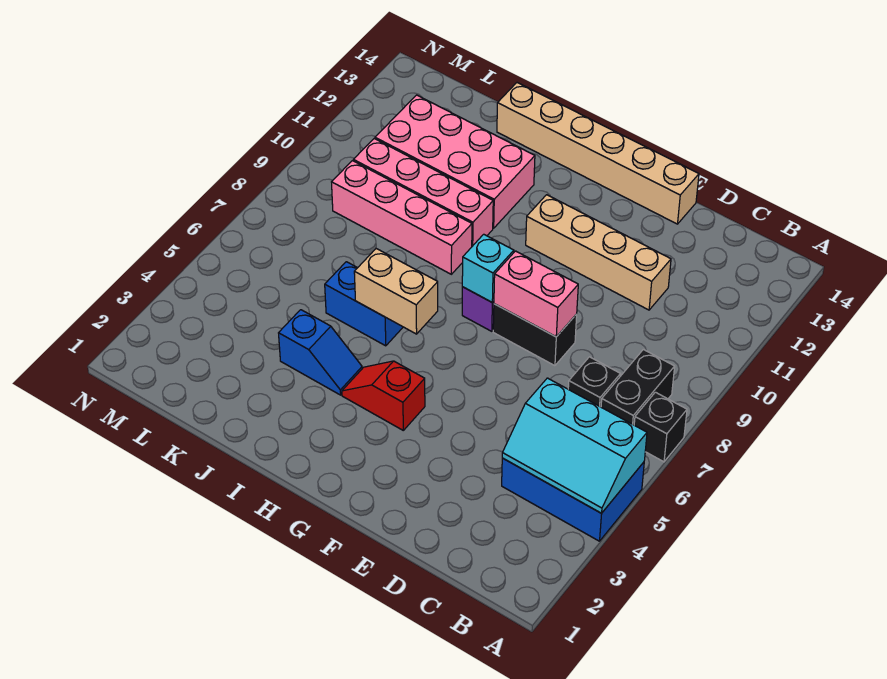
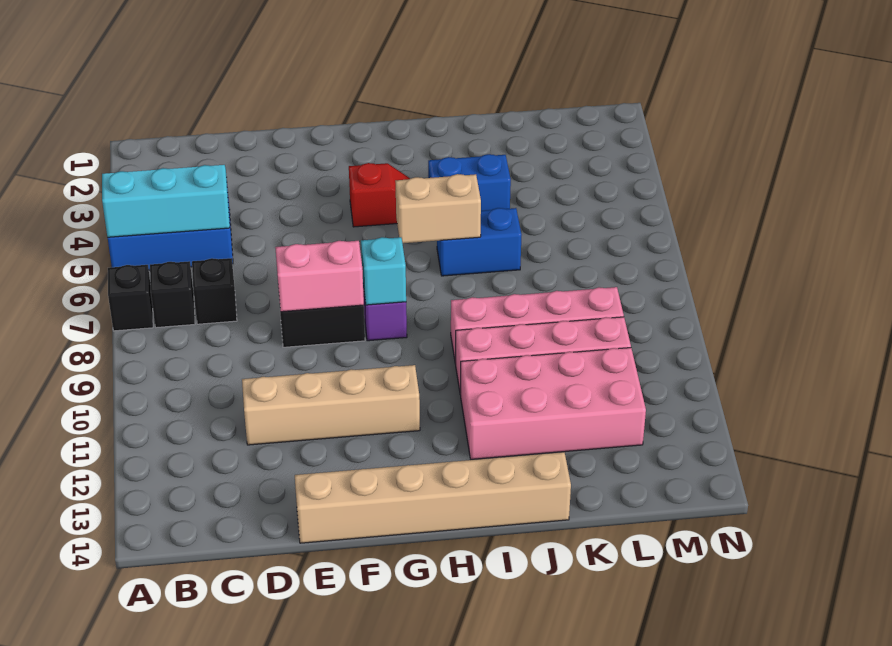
black 1x2 brick [601,349,675,425] -> black 1x1 brick [150,261,195,328]
blue 1x2 slope [279,310,362,395] -> blue 1x2 brick [428,154,511,211]

